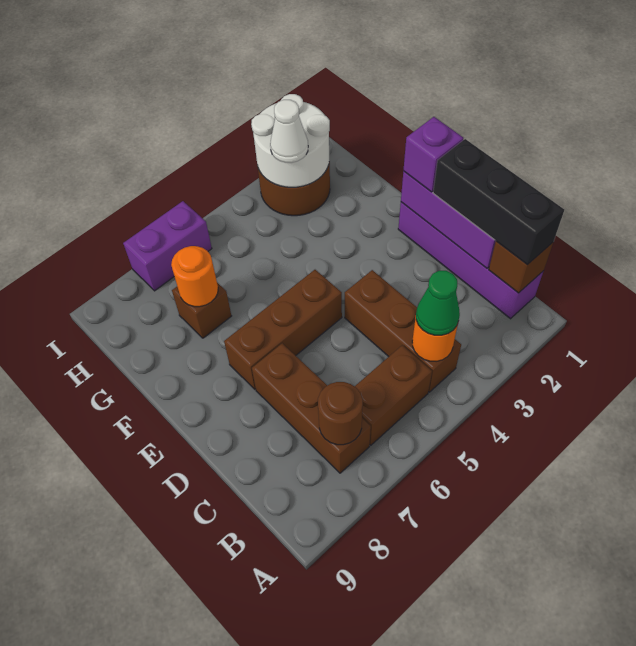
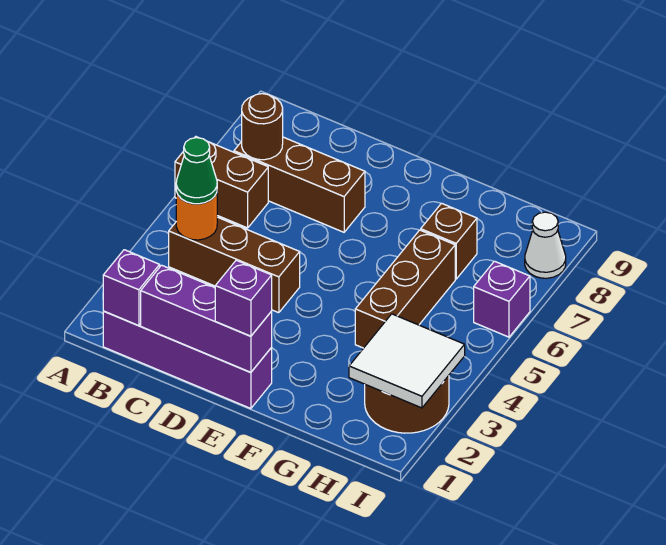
brown 1x1 brick [489,241,553,293] -> purple 1x1 brick [103,250,160,326]
black 1x3 brick [433,139,564,265] -> none
brown 1x2 brick [355,345,432,445] -> brown 1x2 brick turned to [175,137,268,228]
brown 1x3 brick [224,270,342,389] -> brown 1x3 brick moved to [355,230,455,348]
orange 1x1 round brick [171,246,218,307] -> none
white 2x2 round brick [251,94,330,187] -> white 2x2 tile [349,314,465,408]
white 1x1 cone [270,100,308,163] -> white 1x1 cone moved to [525,212,566,278]
purple 1x2 brick [123,201,212,291] -> purple 1x1 brick [474,261,530,337]

